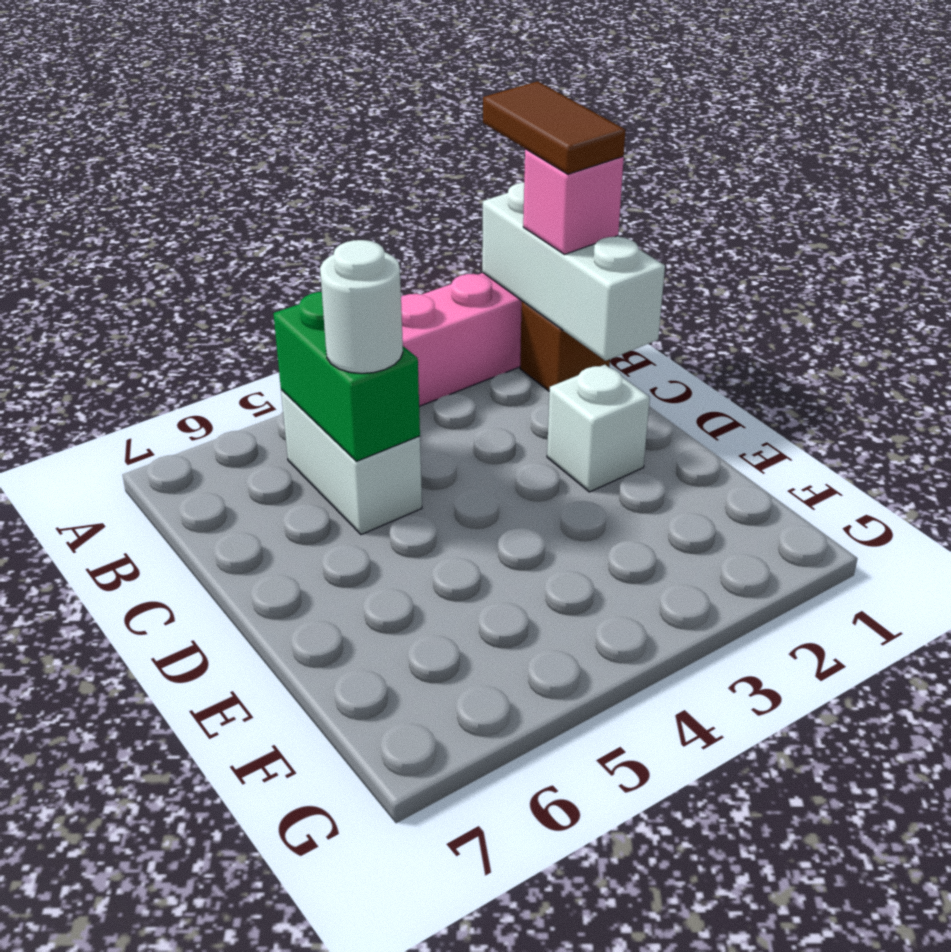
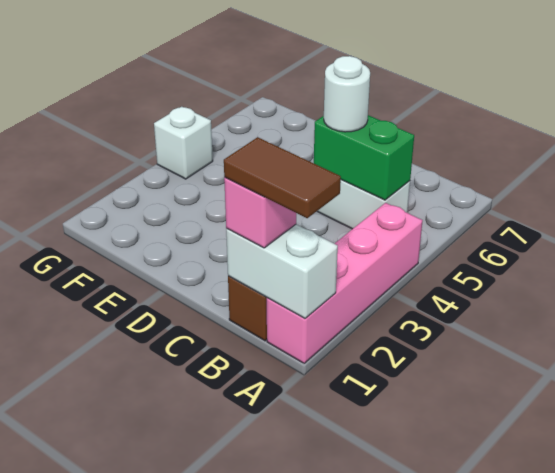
white 1x3 brick [482,182,665,361] -> white 1x2 brick [226,225,338,318]
white 1x1 brick [547,365,650,492] -> white 1x1 brick moved to [154,107,213,179]

